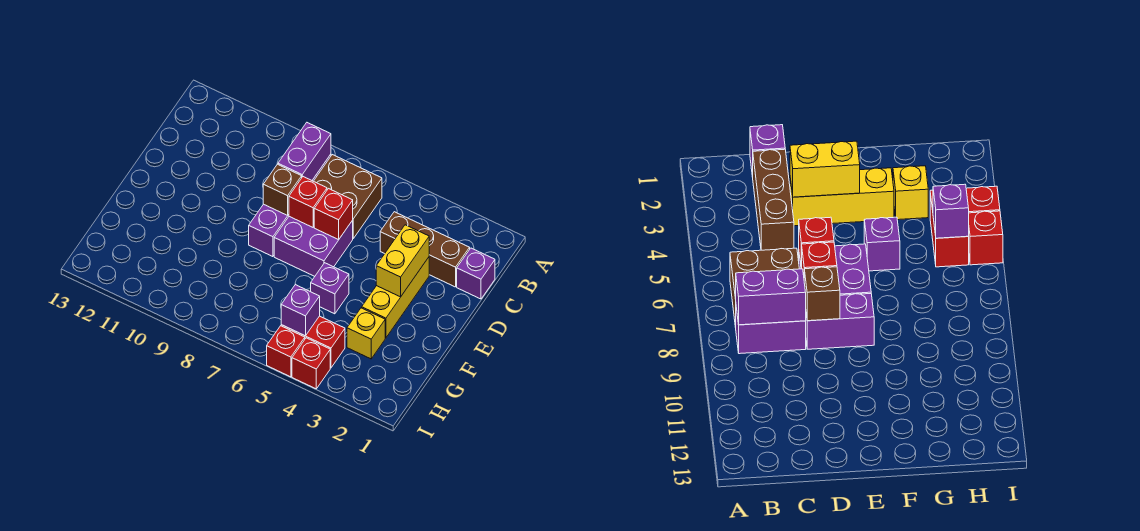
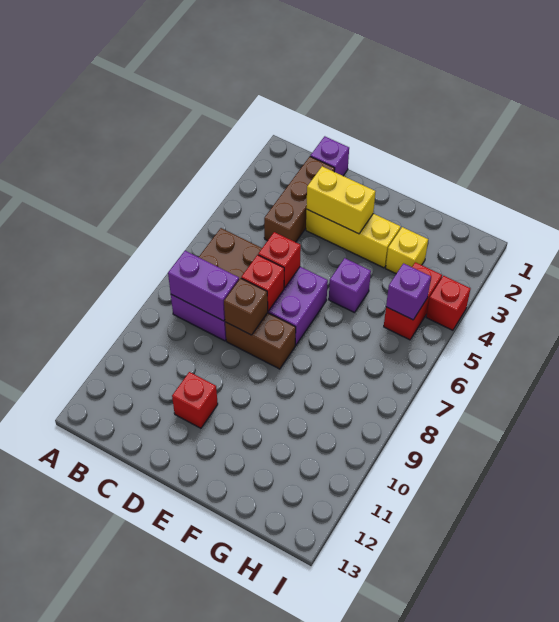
purple 1x2 brick [249,204,289,257] -> brown 1x2 brick [225,313,296,369]
red 1x1 brick [267,326,305,377] -> red 1x1 brick moved to [172,372,218,428]

